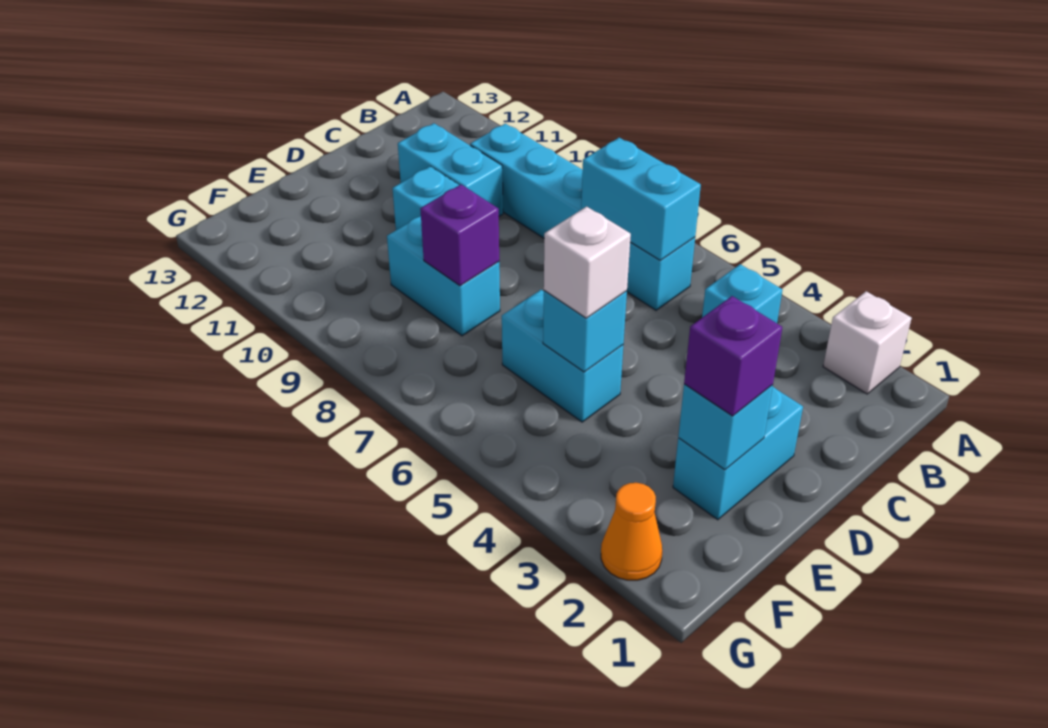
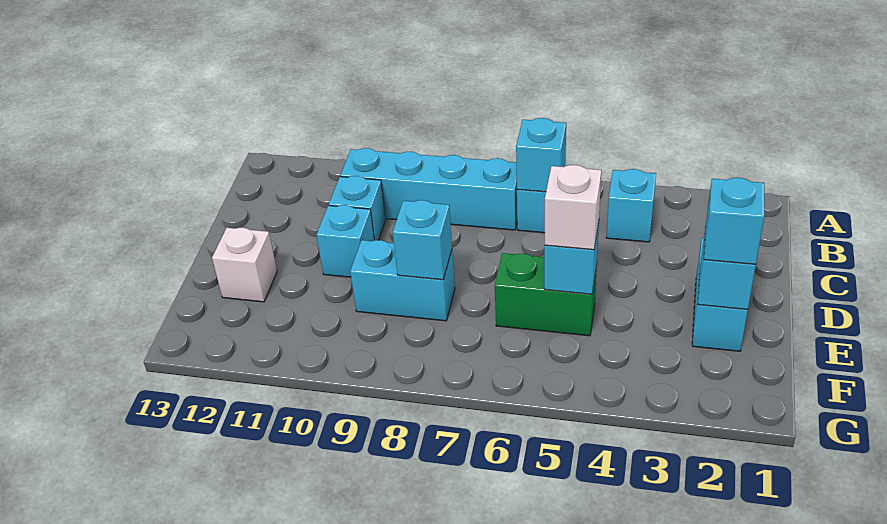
white 1x1 brick [823,291,912,394] -> white 1x1 brick moved to [212,228,277,302]
cyan 1x2 brick [581,138,701,261] -> cyan 1x1 brick [516,118,566,192]
cyan 1x2 brick [398,123,503,216] -> cyan 1x1 brick [329,176,386,241]
purple 1x1 brick [684,296,782,416] -> cyan 1x1 brick [704,178,764,264]
cyan 1x2 brick [502,290,623,422] -> green 1x2 brick [495,253,597,336]
purple 1x1 brick [420,185,499,286] -> cyan 1x1 brick [393,200,452,280]
orange 1x1 cone [601,483,662,580] -> none

